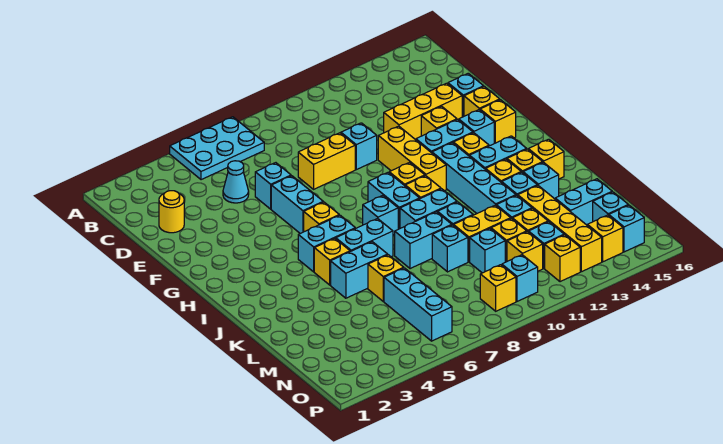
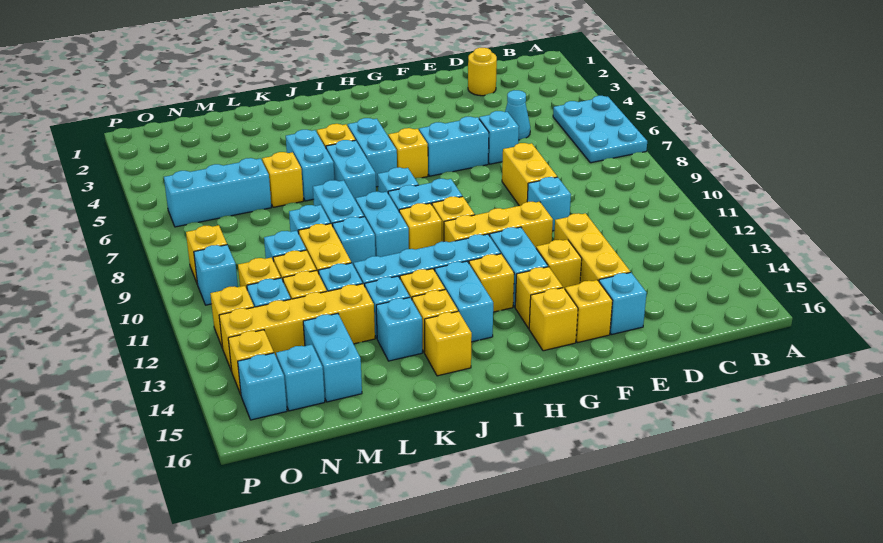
cyan 1x1 brick [459,110,494,146] -> yellow 1x1 brick [515,267,563,328]

